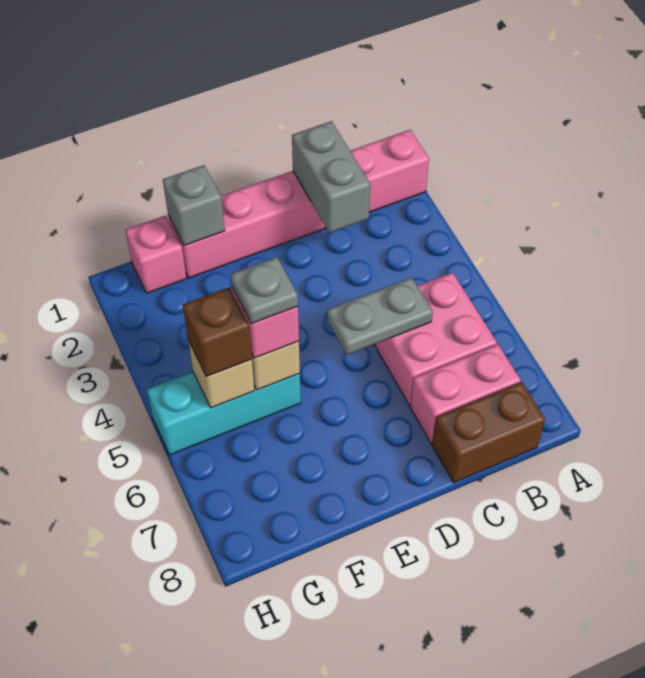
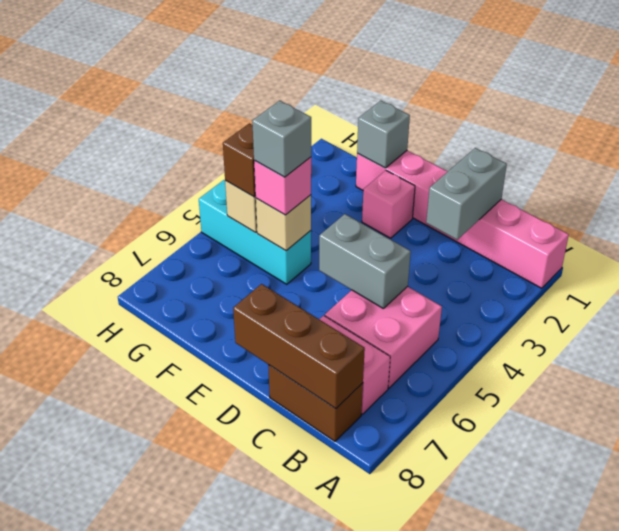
none -> brown 1x3 brick [233,284,365,409]
grey 1x2 plate [327,277,433,355] -> grey 1x2 brick [319,214,411,308]
grey 1x1 plate [231,257,298,324] -> grey 1x1 brick [252,101,311,177]
pink 1x1 brick [125,216,187,293] -> pink 1x1 brick moved to [362,171,415,238]

